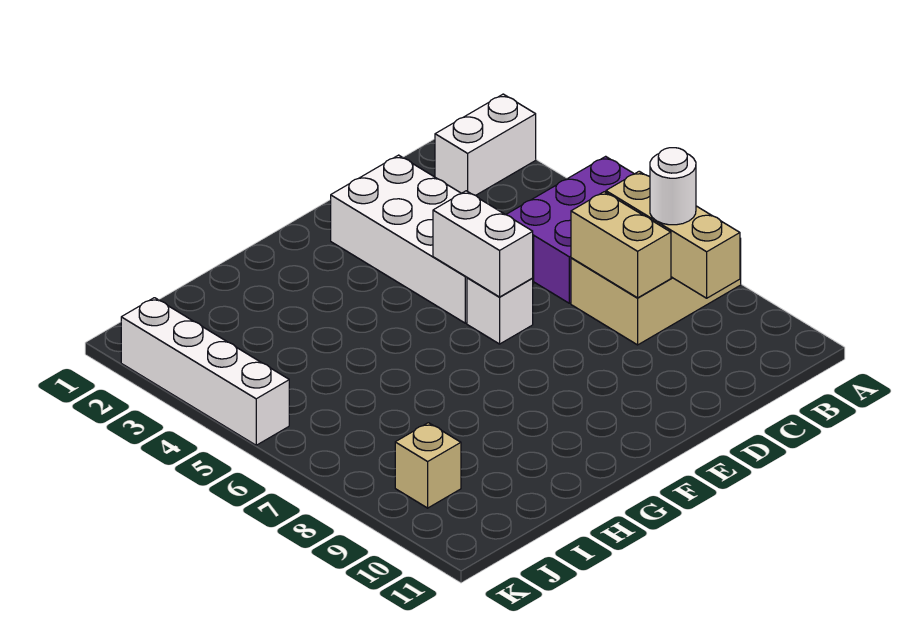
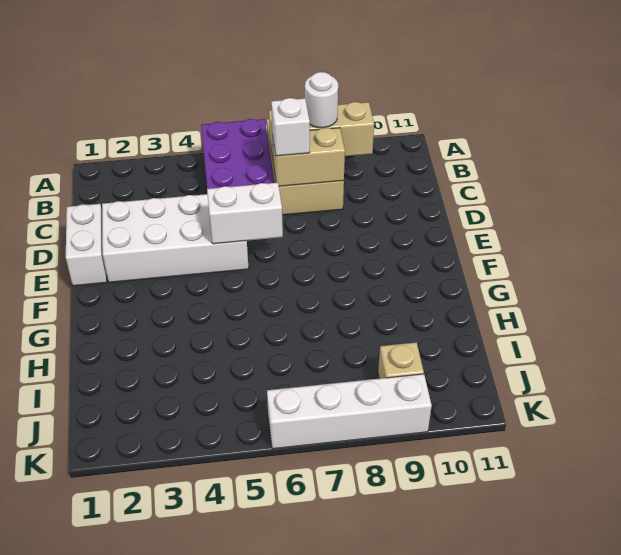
white 1x2 brick [435,94,536,196] -> white 1x2 brick moved to [66,204,107,286]
white 1x1 brick [467,278,533,344] -> white 1x1 brick moved to [271,98,310,156]
white 1x4 brick [121,298,289,445] -> white 1x4 brick moved to [267,374,432,449]

